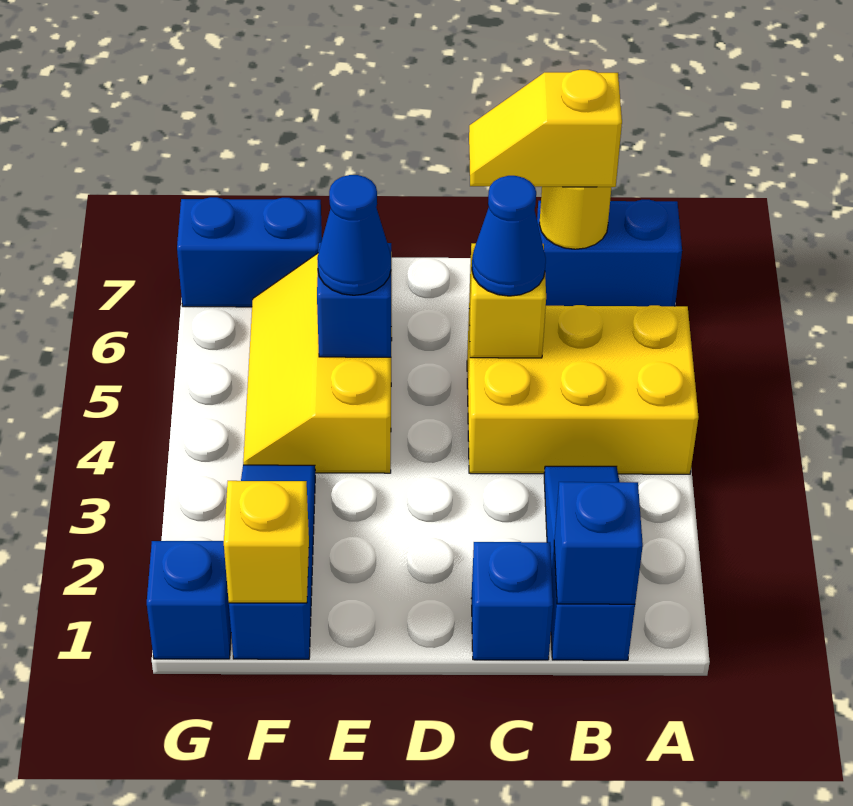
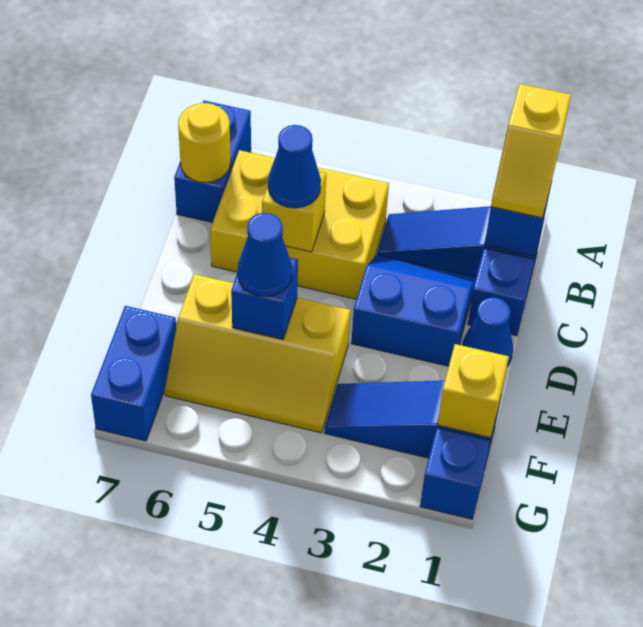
yellow 2x3 brick [467,305,699,474] -> yellow 2x3 brick turned to [210,150,389,299]
yellow 1x2 slope [469,70,622,187] -> yellow 1x2 slope moved to [491,84,571,218]
none -> blue 2x2 slope [351,255,476,366]
none -> blue 1x1 cone [462,297,513,366]

